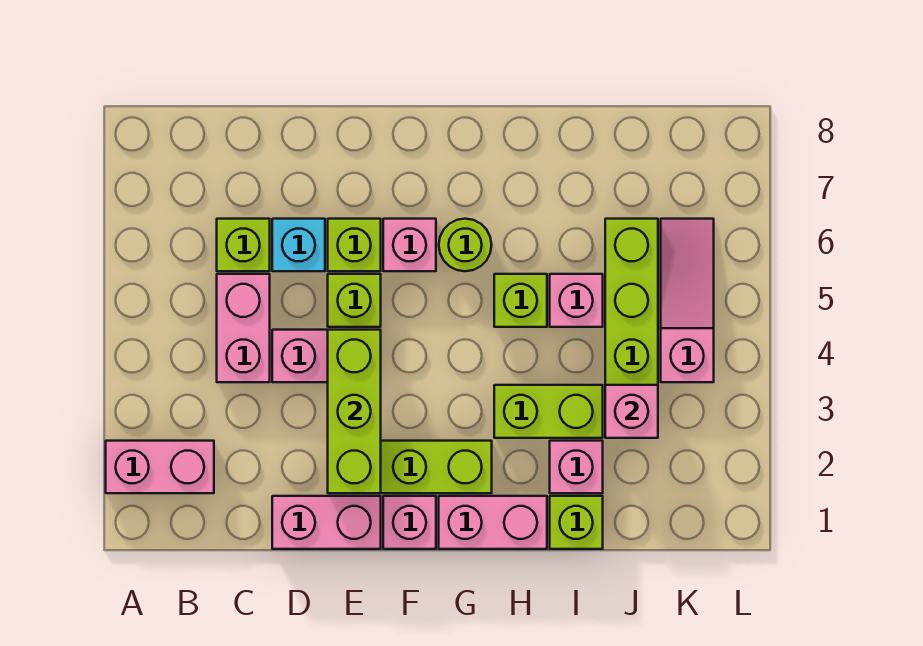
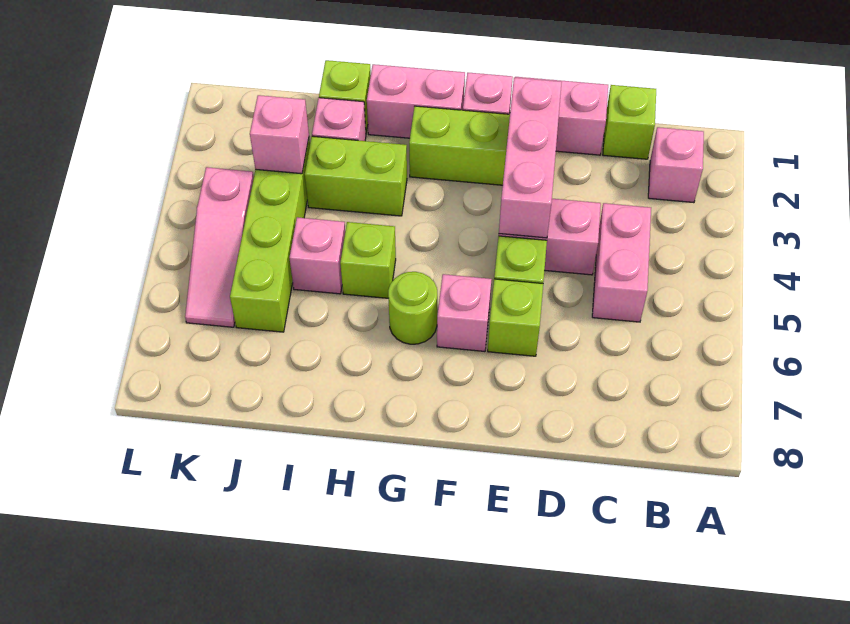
pink 1x2 brick [106,441,214,493] -> pink 1x1 brick [648,127,704,203]
lime 1x1 brick [217,219,270,271] -> lime 1x1 brick moved to [603,85,656,159]
cyan 1x1 brick [272,219,325,271] -> none
lime 1x3 brick [328,330,381,493] -> pink 1x3 brick [499,77,562,238]

